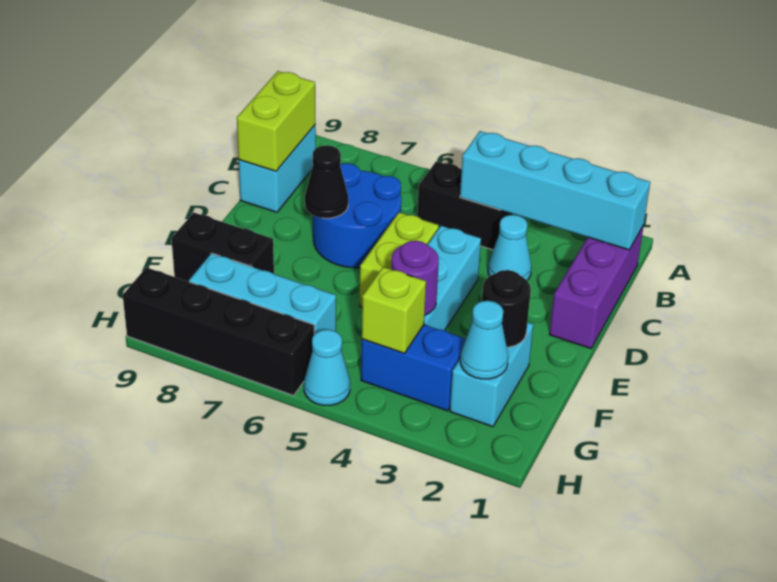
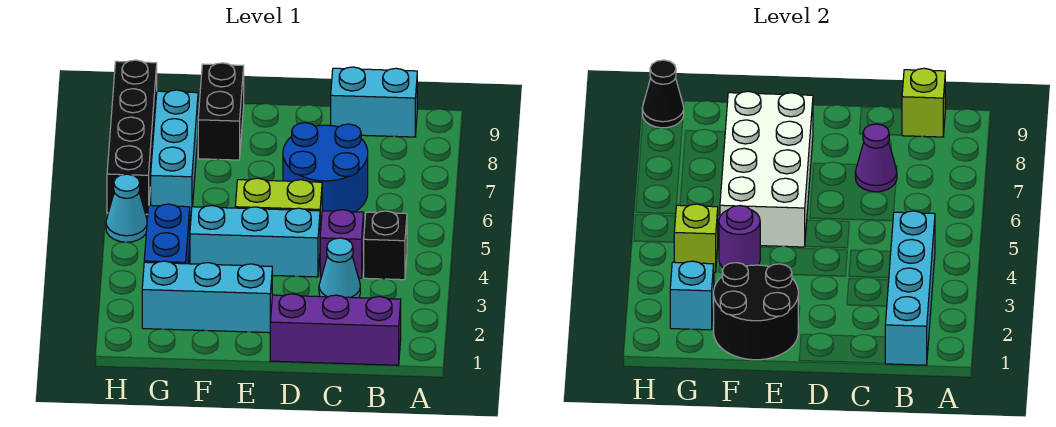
black 1x2 brick [417,161,513,250] -> black 1x1 brick [364,211,407,280]
lime 1x2 brick [237,71,315,171] -> lime 1x1 brick [902,68,945,137]
none -> purple 1x1 brick [320,210,364,278]
none -> purple 1x1 cone [855,124,897,192]
black 1x1 cone [305,145,348,218] -> black 1x1 cone moved to [642,60,684,128]
none -> white 2x4 brick [720,91,813,247]
cyan 1x2 brick [450,322,533,427] -> cyan 1x3 brick [142,261,272,333]
black 1x1 round brick [482,270,531,347] -> black 2x2 round brick [714,263,798,360]
cyan 1x1 cone [460,301,508,379] -> cyan 1x1 brick [670,261,714,330]

